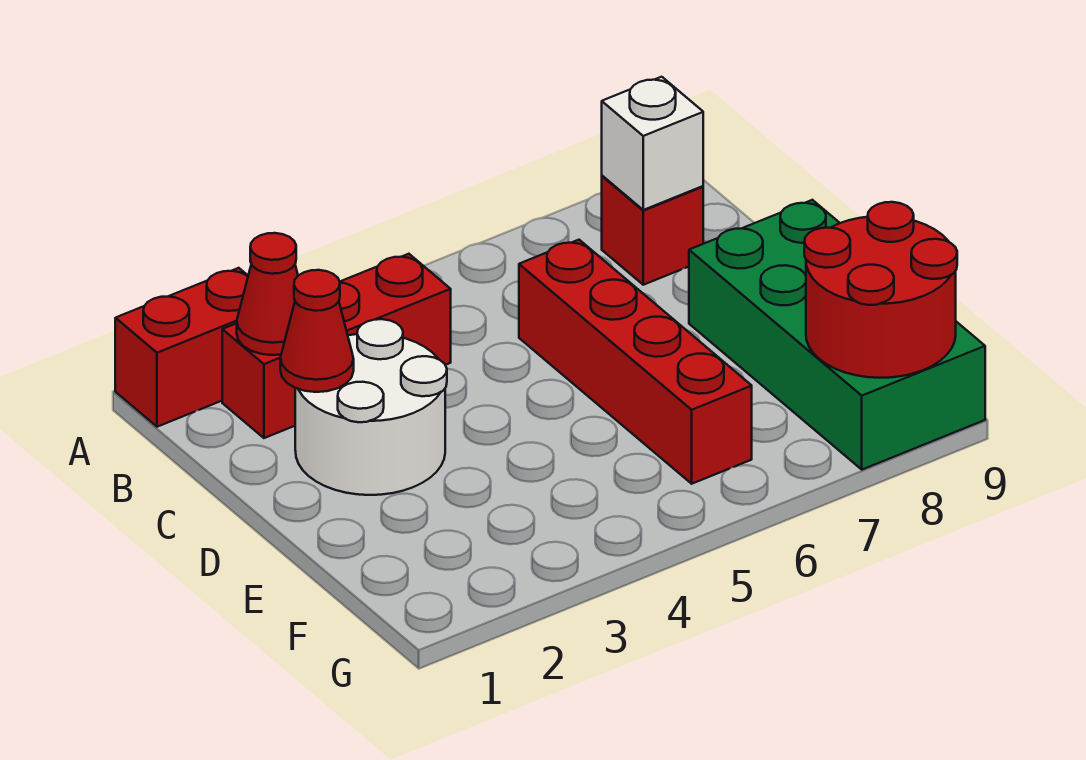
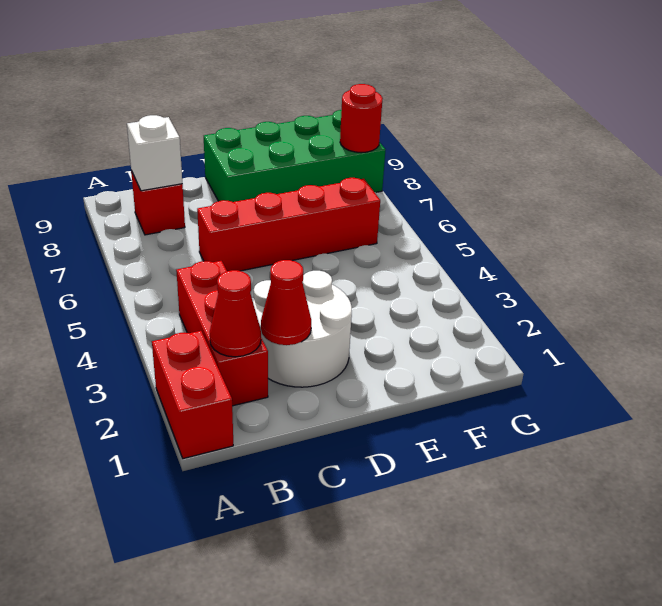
red 2x2 round brick [804,202,957,378] -> red 1x1 round brick [340,84,383,153]

